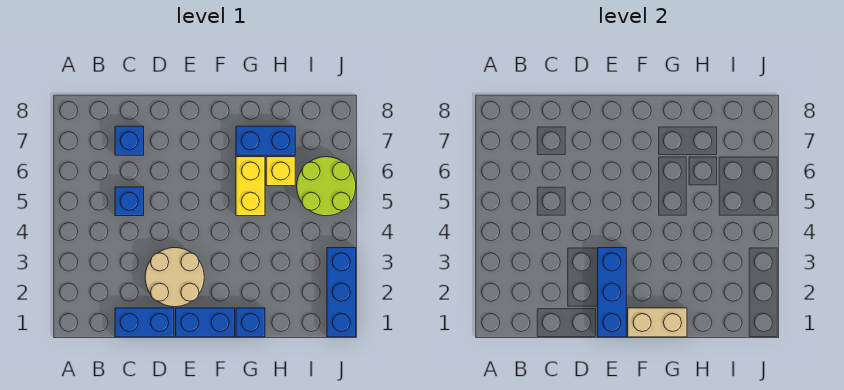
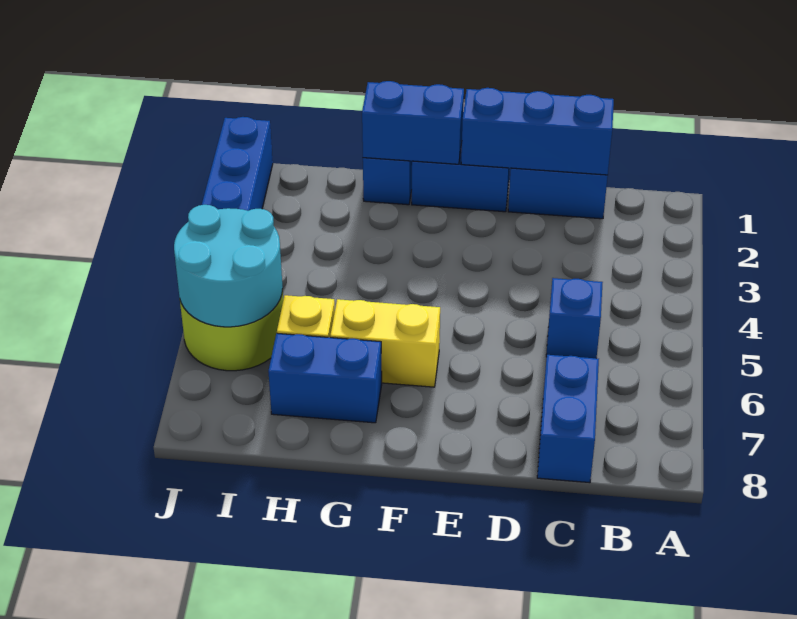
blue 1x1 brick [115,126,144,155] -> blue 1x2 brick [537,355,599,483]
tan 2x2 round brick [145,248,204,307] -> none
blue 1x3 brick [598,248,626,337] -> blue 1x3 brick turned to [461,88,614,175]
tan 1x2 brick [628,308,687,337] -> blue 1x2 brick [362,81,464,164]
yellow 1x2 brick [236,157,265,216] -> yellow 1x2 brick turned to [330,299,440,387]
none -> cyan 2x2 round brick [174,205,283,327]

